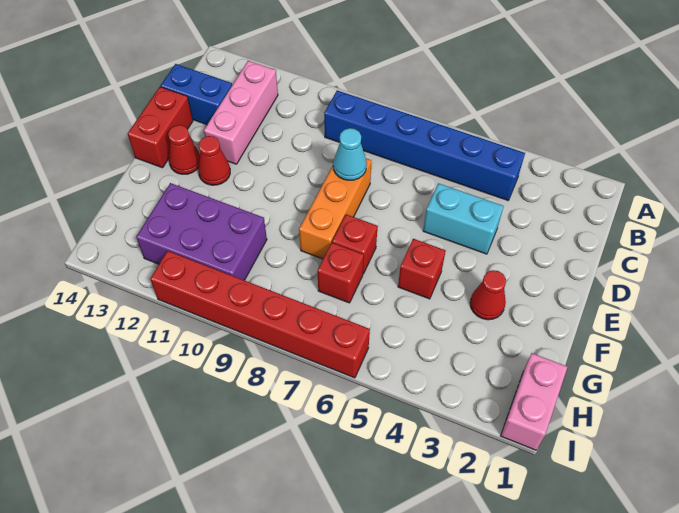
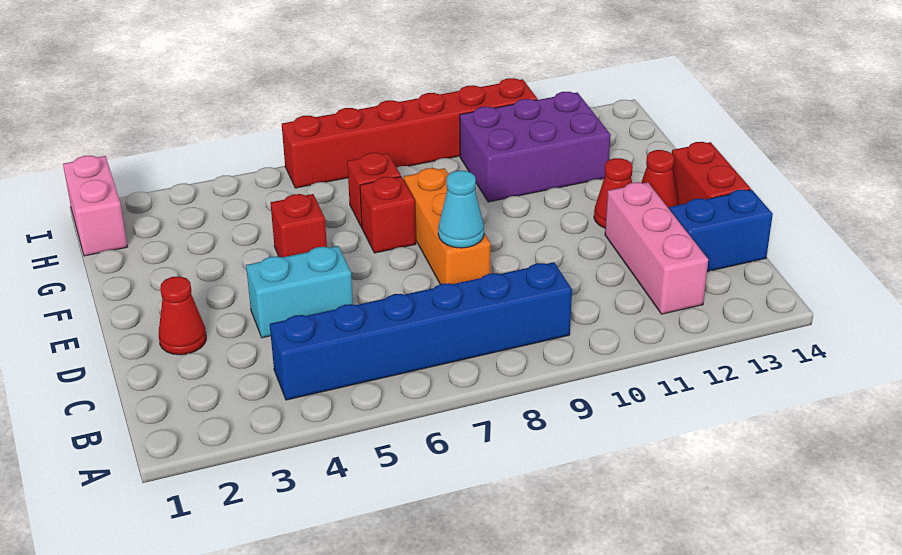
red 1x1 cone [470,270,506,320] -> red 1x1 cone moved to [159,276,206,355]

